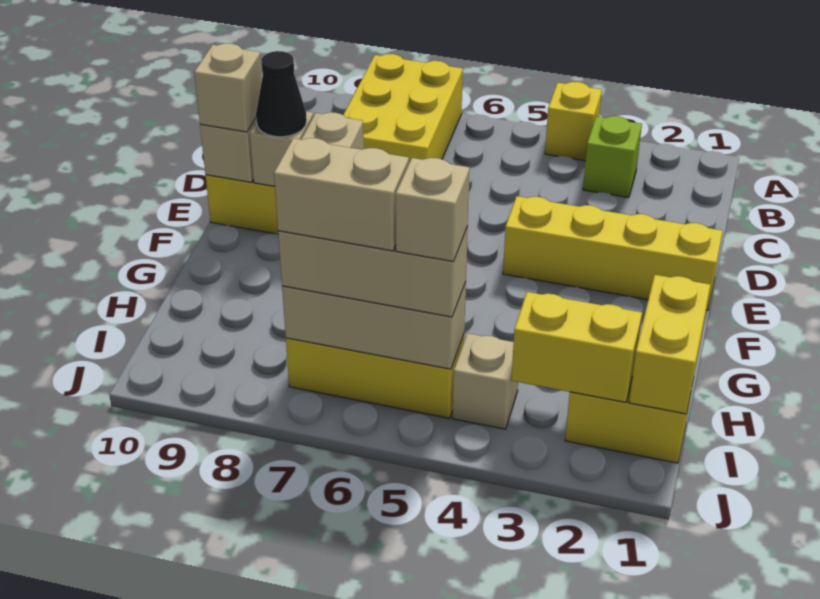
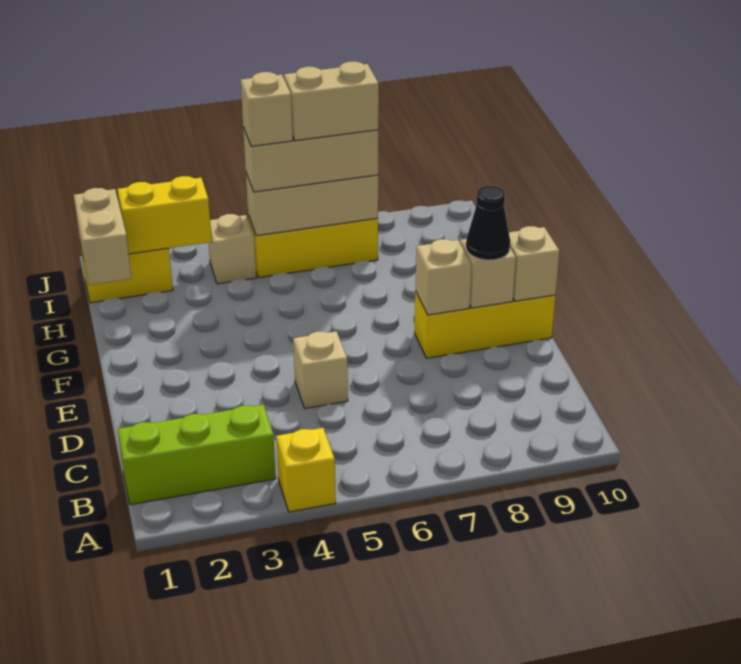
yellow 2x3 brick [343,54,463,163] -> none
lime 1x1 brick [583,116,642,198] -> lime 1x3 brick [118,405,276,505]
yellow 1x4 brick [503,196,723,310] -> none
tan 1x1 brick [194,43,262,132] -> tan 1x1 brick moved to [293,331,348,408]
yellow 1x2 brick [629,275,710,414] -> tan 1x2 brick [74,188,131,285]

